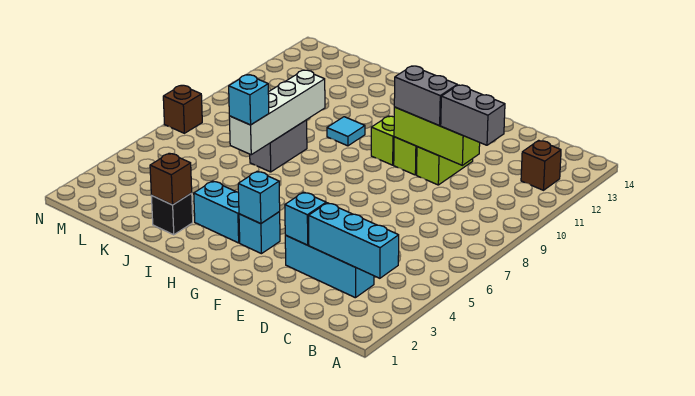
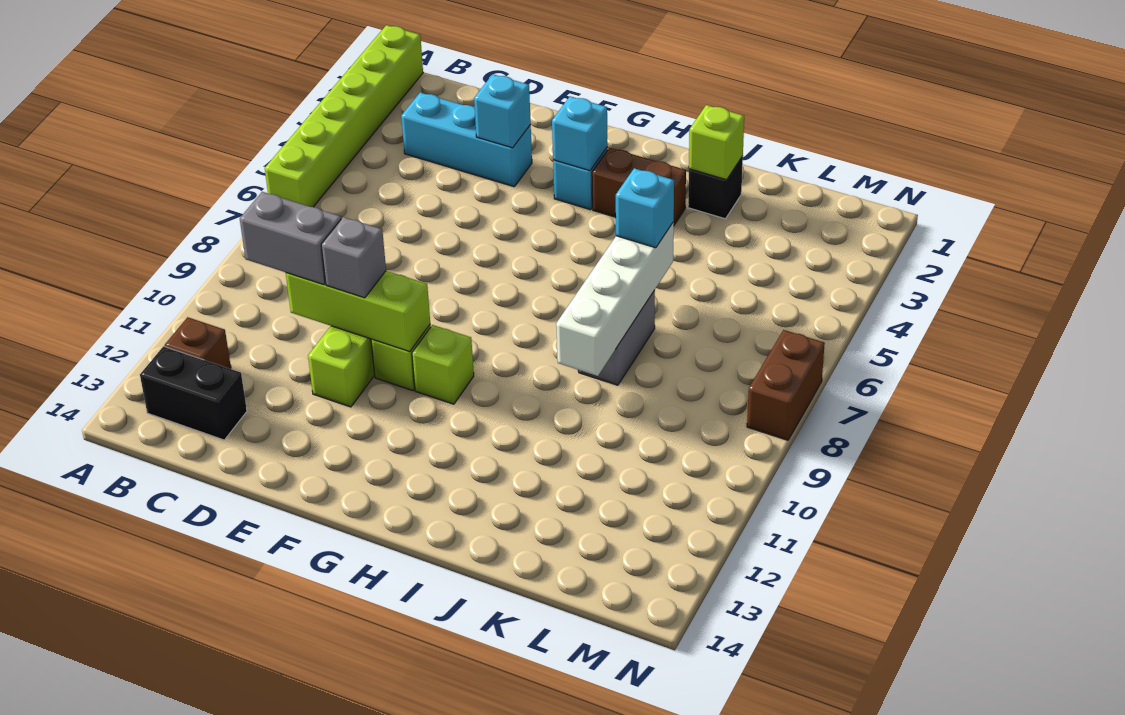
none -> lime 1x6 brick [265,25,423,207]
cyan 1x3 brick [309,203,399,278] -> none
none -> black 1x2 brick [140,346,247,440]
grey 1x2 brick [394,66,457,126] -> grey 1x1 brick [321,217,386,298]
cyan 1x2 brick [194,181,240,243] -> brown 1x2 brick [592,148,686,225]
cyan 1x1 tile [327,117,365,146] -> none
brown 1x1 brick [150,153,192,205] -> lime 1x1 brick [689,105,744,180]
brown 1x1 brick [163,85,202,133] -> brown 1x2 brick [747,330,825,440]

